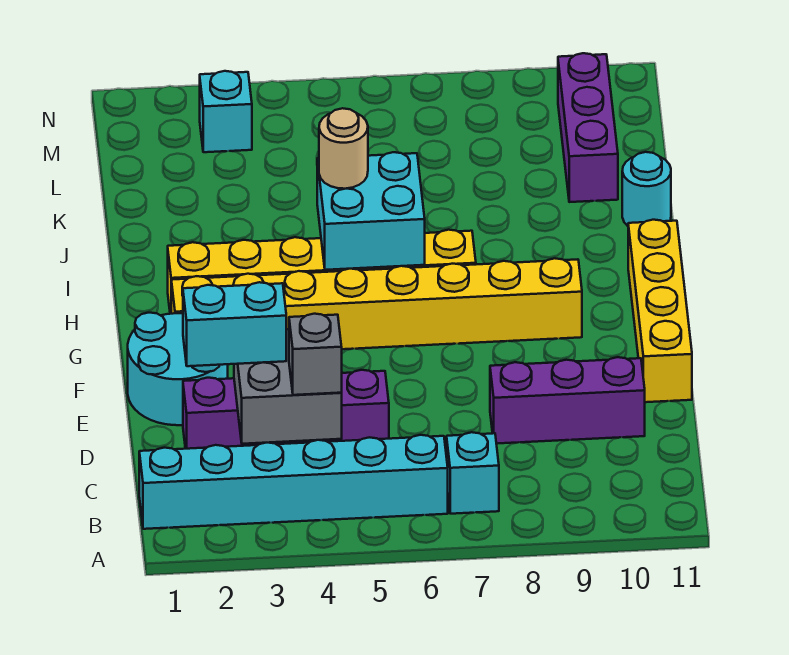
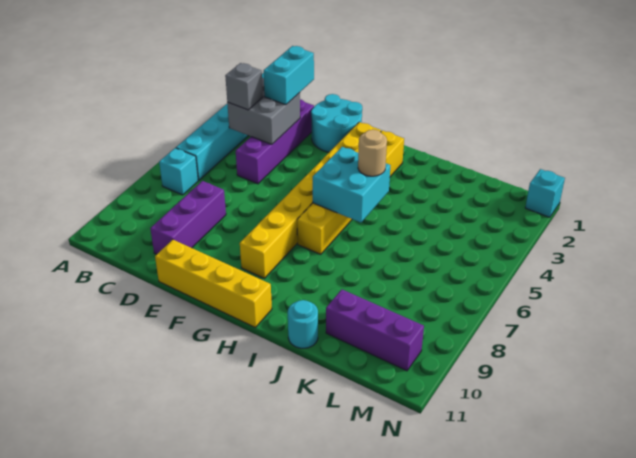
cyan 1x1 brick [200,71,252,152] -> cyan 1x1 brick moved to [525,169,565,217]

